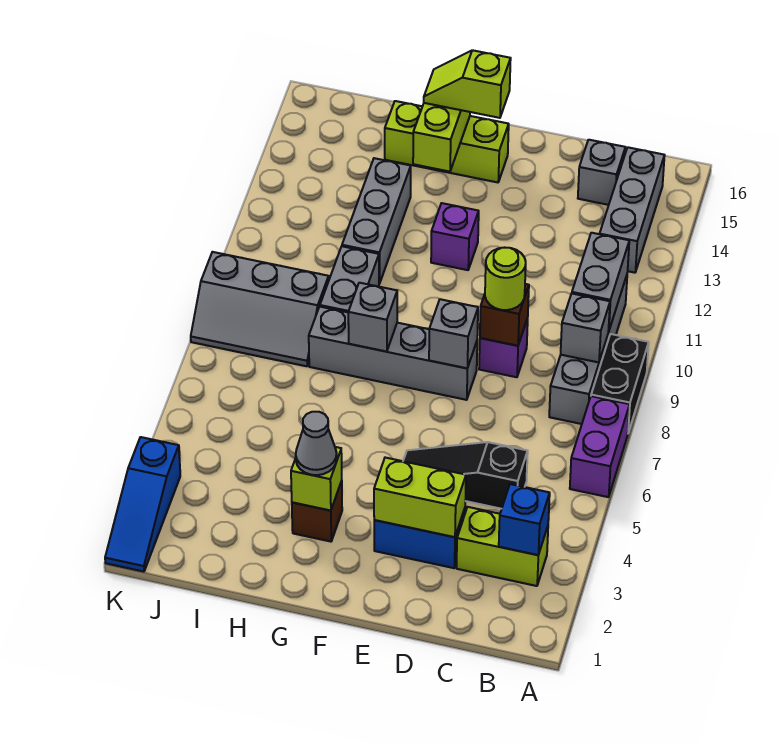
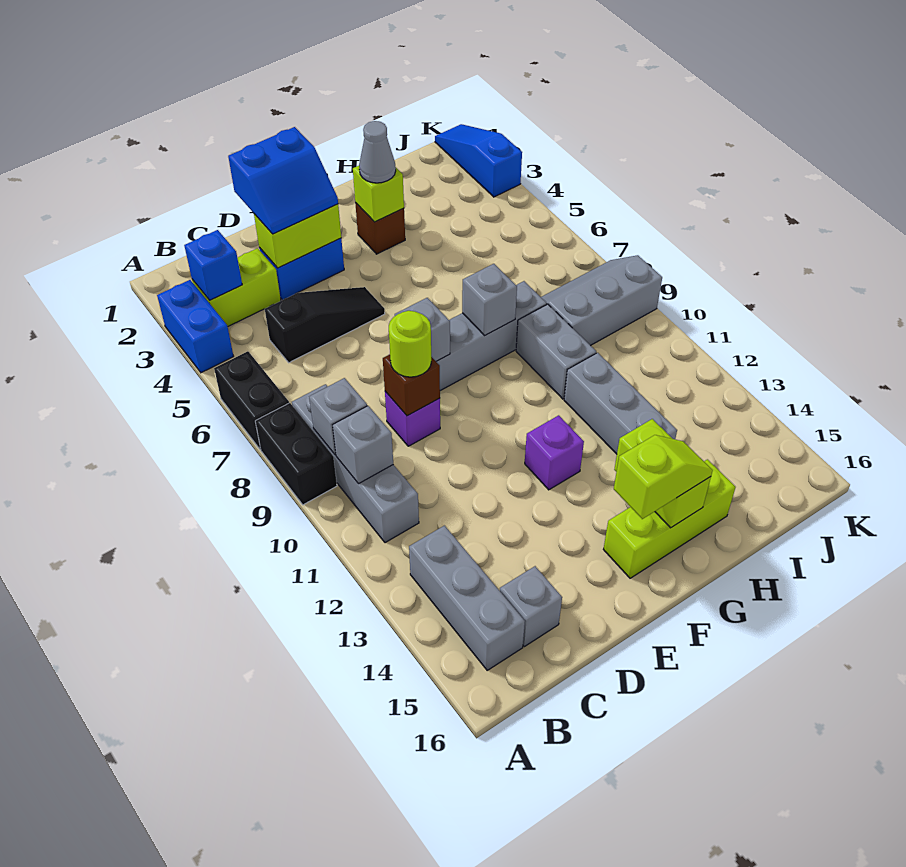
none -> blue 1x2 brick [157,280,234,373]
purple 1x2 brick [570,396,630,497] -> black 1x2 brick [214,351,289,450]
grey 1x2 brick [572,233,629,332] -> grey 1x1 brick [333,406,393,484]
none -> blue 2x2 slope [228,127,338,234]

